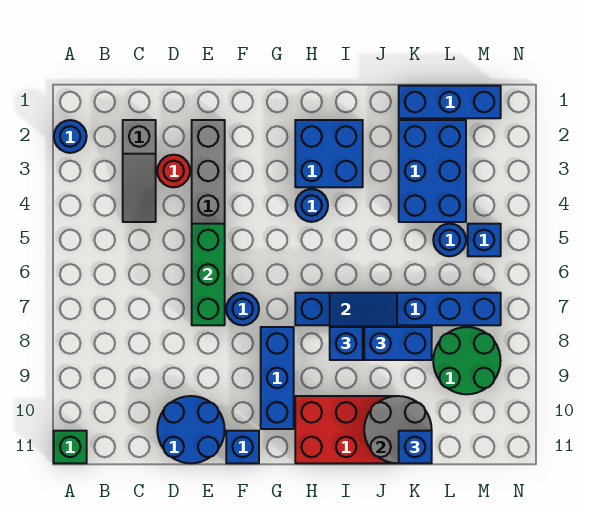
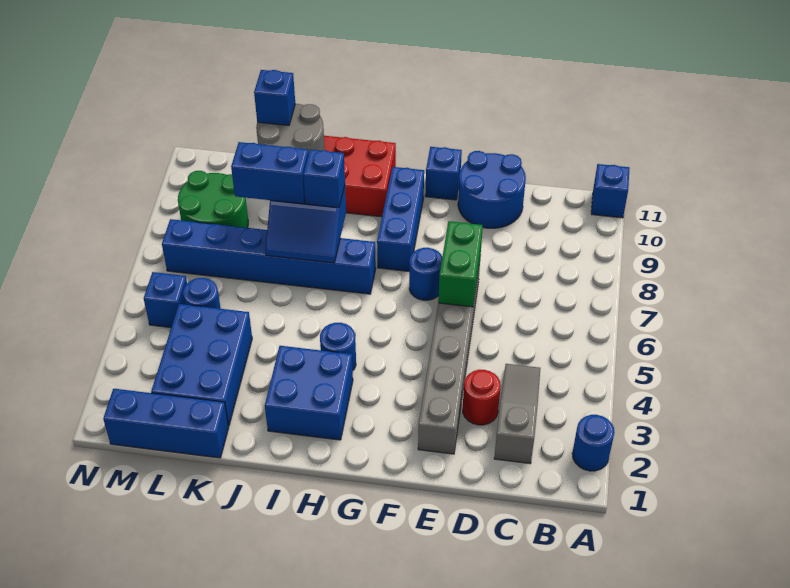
green 1x1 brick [54,431,87,463] -> blue 1x1 brick [591,164,630,218]
green 1x3 brick [192,224,225,325] -> green 1x2 brick [438,221,483,307]

